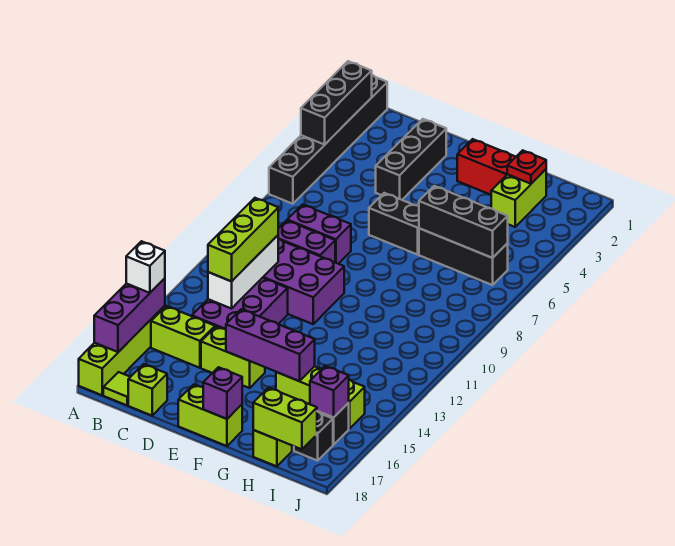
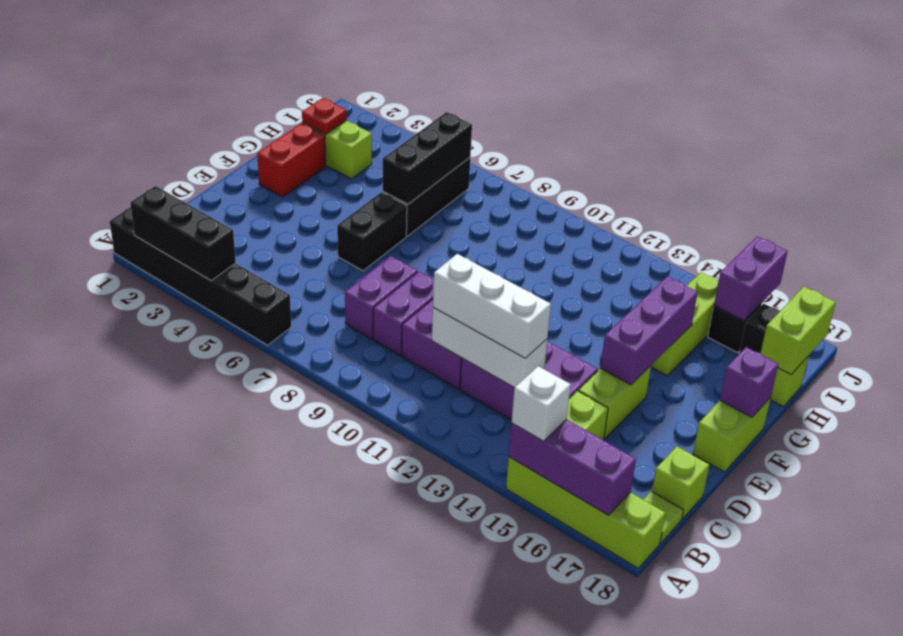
lime 1x3 brick [208,198,278,281] -> white 1x3 brick [433,254,551,358]
black 1x3 brick [376,119,446,200] -> none
purple 1x1 brick [310,366,349,418] -> purple 1x2 brick [714,236,788,321]

